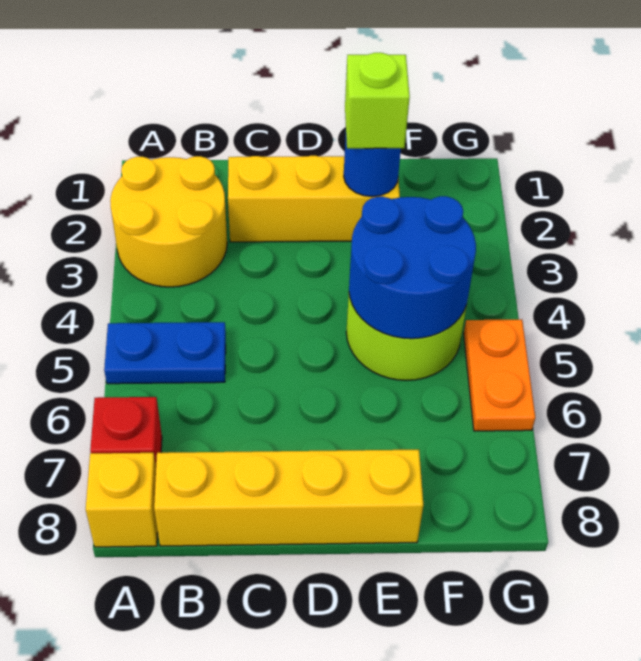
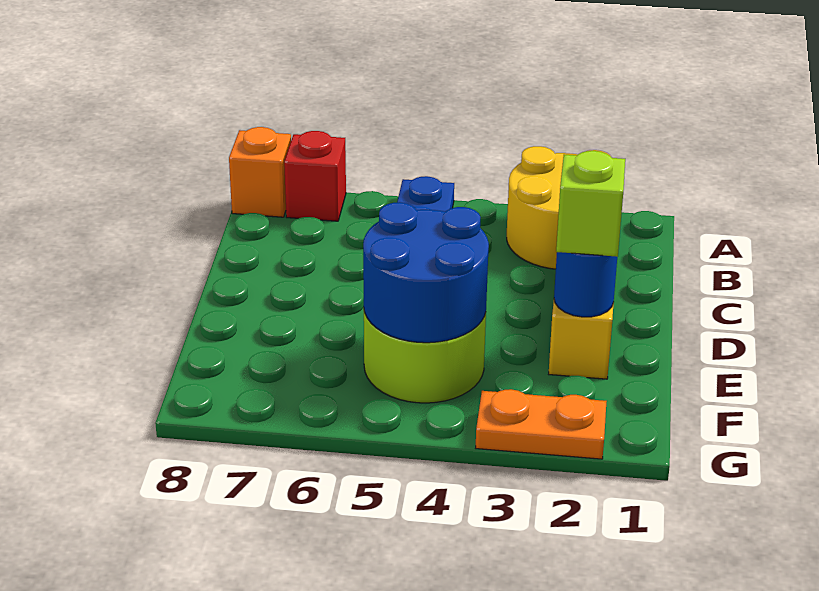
yellow 1x1 brick [86,453,158,547] -> orange 1x1 brick [229,127,291,217]
yellow 1x4 brick [154,450,423,546] -> none
orange 1x2 plate [464,319,535,431] -> orange 1x2 plate moved to [476,389,607,459]

